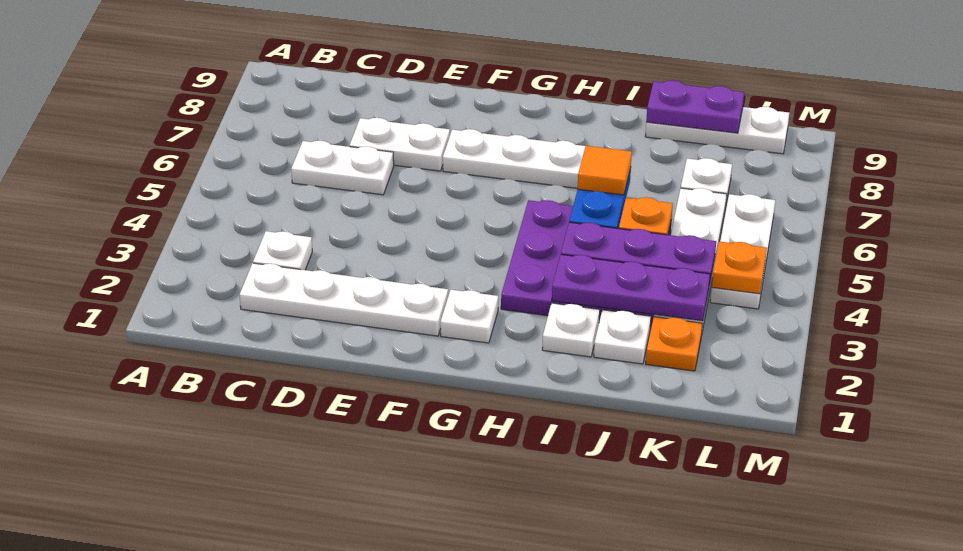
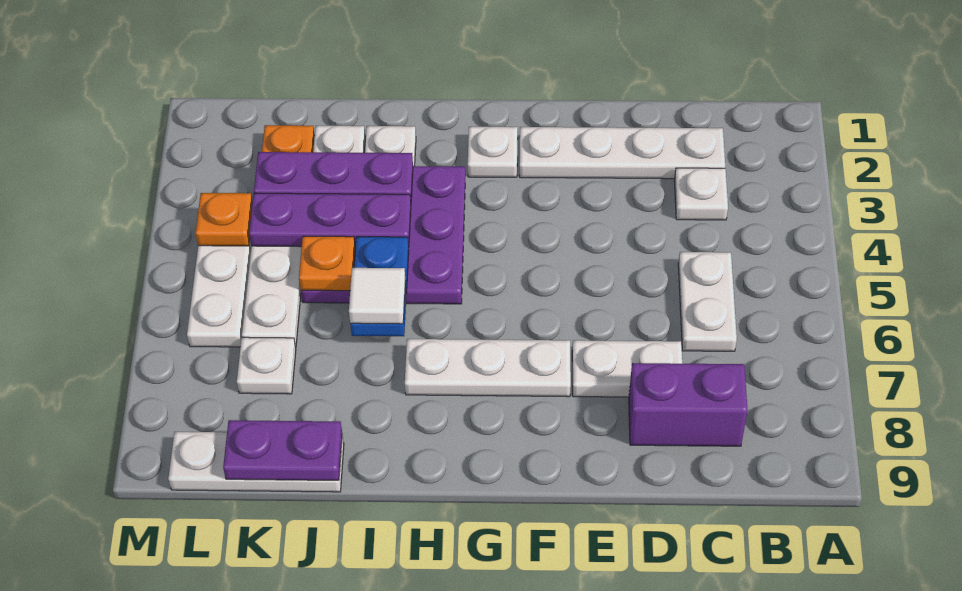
white 1x2 plate [291,141,394,195] -> white 1x2 plate turned to [678,252,737,351]
none -> purple 1x2 brick [629,363,748,446]
orange 1x1 tile [578,146,632,195] -> white 1x1 tile [349,268,406,324]

